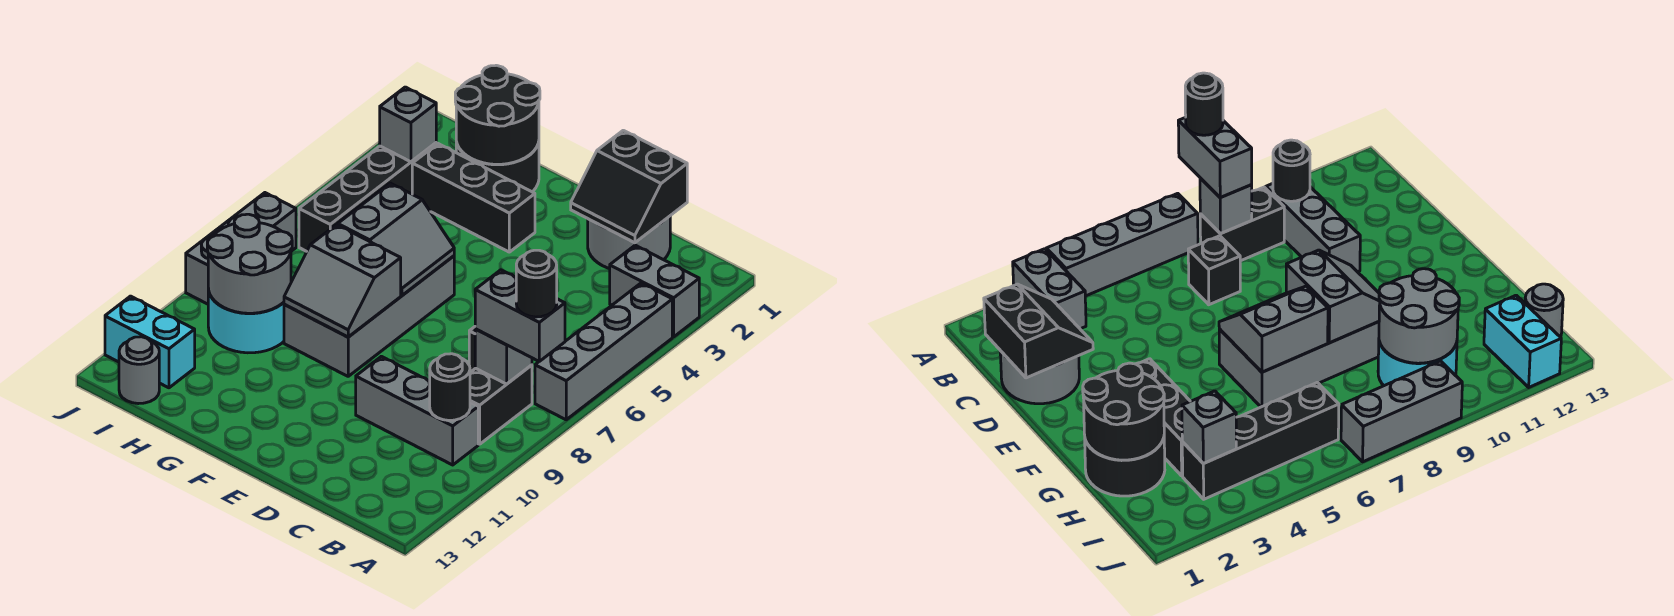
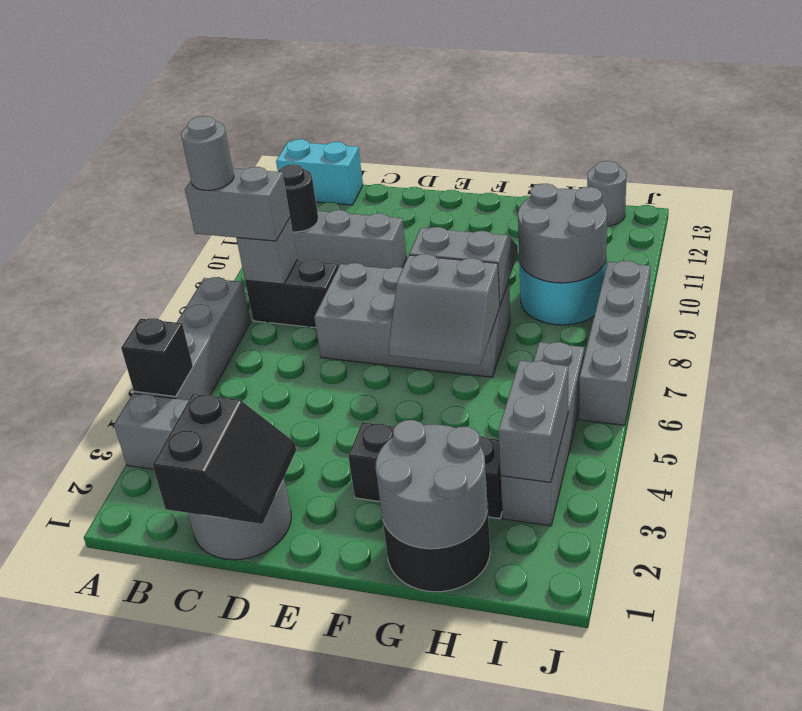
black 1x1 round brick [516,250,557,317] -> grey 1x1 round brick [181,116,234,190]
black 1x2 brick [470,365,532,444] -> black 1x2 brick turned to [245,259,339,328]
black 2x2 slope [571,130,687,243] -> black 2x2 slope turned to [152,394,296,524]
black 1x1 brick [1188,236,1240,305] -> black 1x1 brick moved to [121,318,193,396]
grey 2x4 brick [284,256,454,376] -> grey 2x4 brick turned to [314,263,510,377]
grey 2x2 slope [338,183,454,295] -> grey 2x2 slope turned to [389,254,500,366]
black 2x2 round brick [455,65,540,164] -> grey 2x2 round brick [375,420,488,549]
black 1x4 brick [299,143,436,251] -> grey 1x4 brick [501,342,584,526]
grey 1x1 brick [380,87,436,162] -> grey 1x2 brick [498,361,568,482]
cyan 1x2 brick [105,296,195,388] -> cyan 1x2 brick moved to [276,139,363,205]
grey 1x3 brick [186,193,296,304] -> grey 1x4 brick [579,261,650,425]

